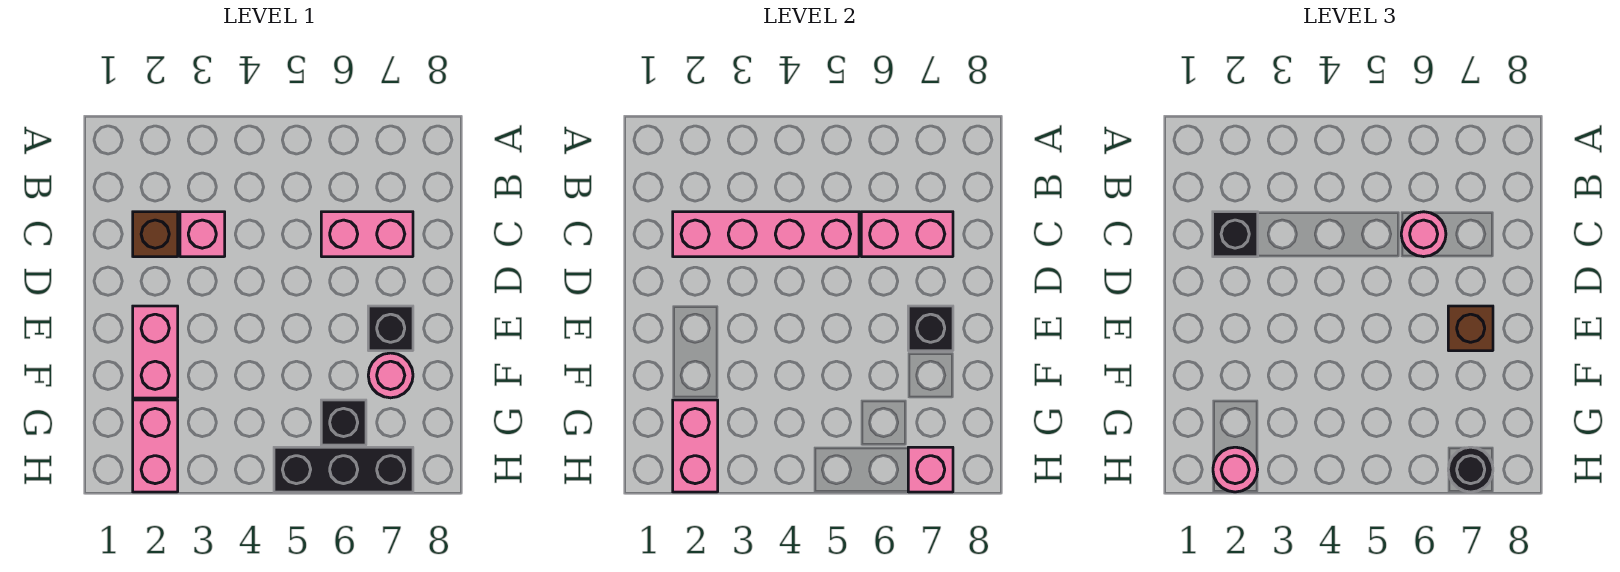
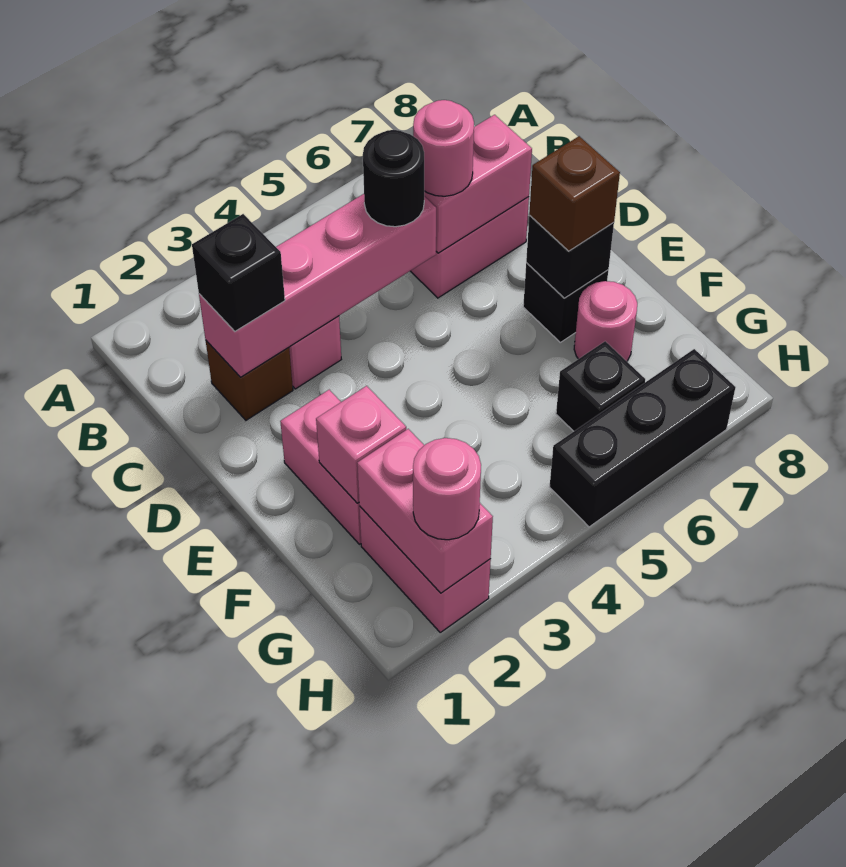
pink 1x1 brick [908,447,953,492] -> pink 1x1 brick moved to [316,386,406,503]
black 1x1 round brick [1448,447,1493,492] -> black 1x1 round brick moved to [363,130,424,227]

